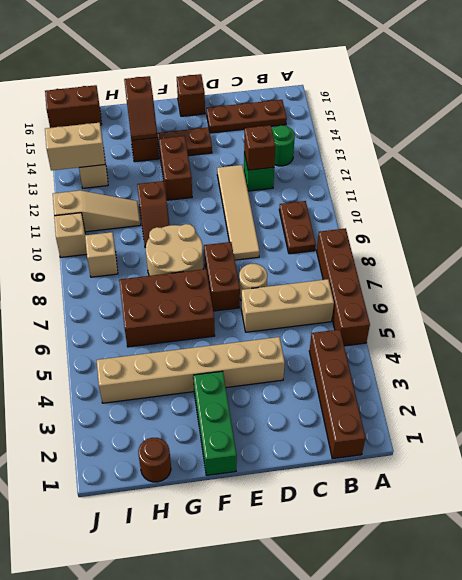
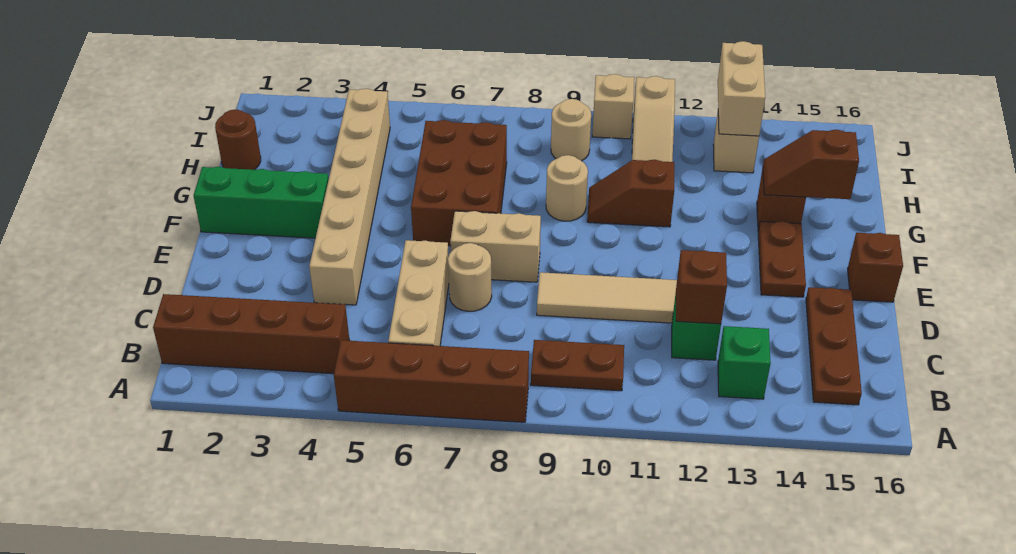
green 1x1 round brick [272,125,295,166] -> green 1x1 brick [718,326,771,399]
brown 1x2 brick [204,242,240,311] -> tan 1x2 brick [450,211,541,282]
tan 2x2 round brick [146,224,203,276] -> tan 1x1 round brick [546,155,588,221]
brown 1x2 brick [159,136,192,200] -> none
tan 1x1 brick [85,232,118,277] -> tan 1x1 round brick [551,99,591,161]
brown 1x2 brick [45,85,102,128] -> none

